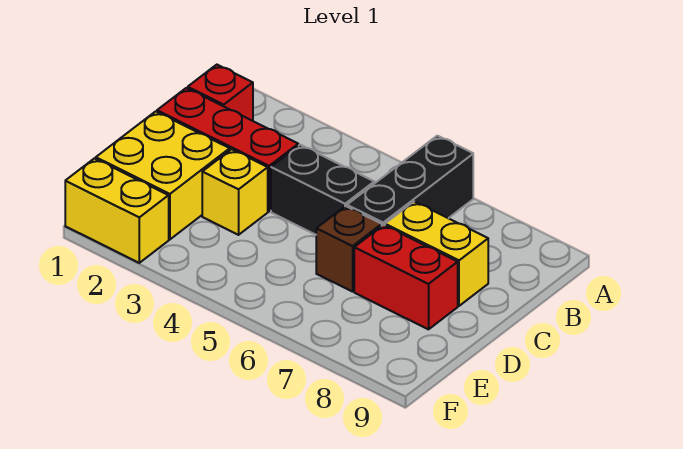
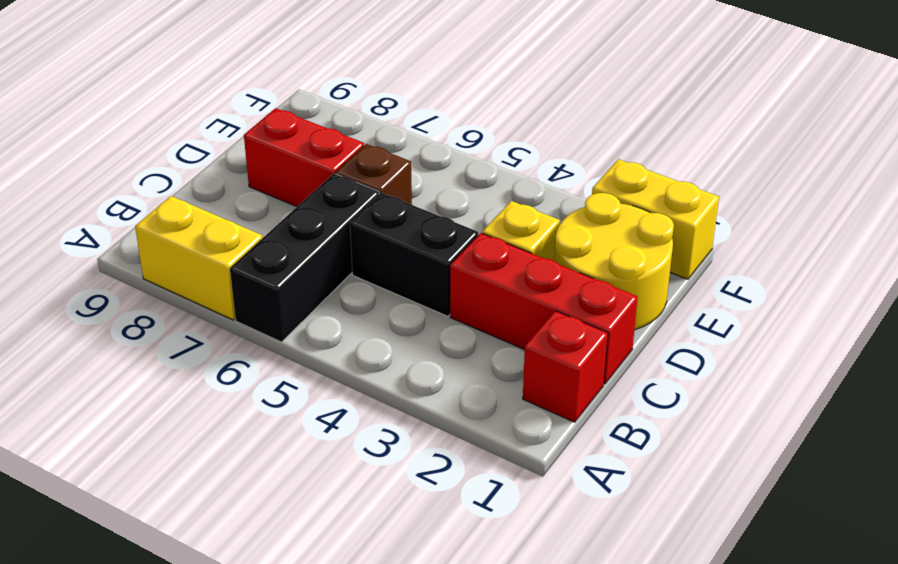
yellow 1x2 brick [385,202,488,306] -> yellow 1x2 brick moved to [135,196,263,320]
yellow 2x2 brick [96,111,230,239] -> yellow 2x2 round brick [554,193,674,330]

